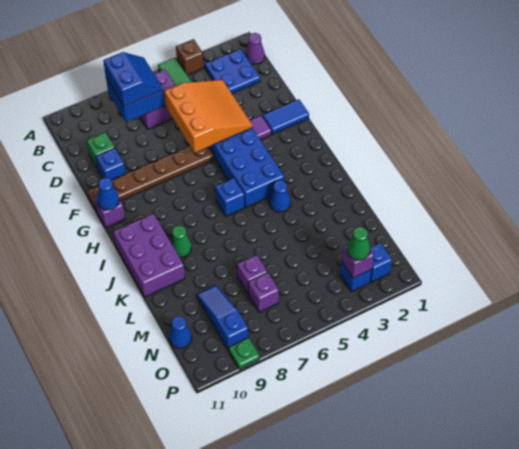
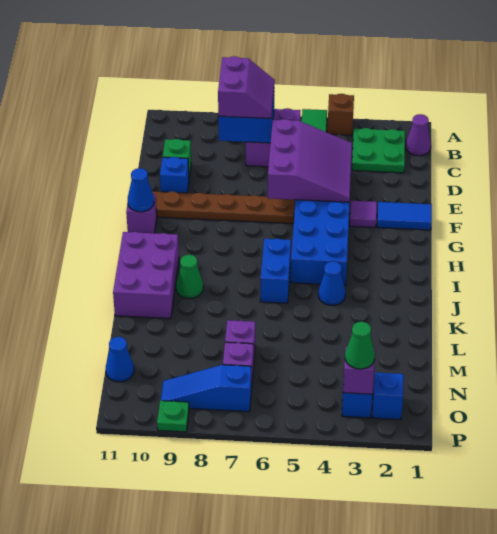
blue 2x2 plate [205,49,260,94] -> green 2x2 plate [352,128,405,173]
blue 2x2 slope [103,52,163,106] -> purple 2x2 slope [218,56,275,118]
orange 3x3 slope [164,80,252,153] -> purple 3x3 slope [268,119,352,202]
blue 1x1 brick [216,178,245,216] -> blue 1x2 brick [260,238,291,303]
blue 1x3 slope [197,285,248,350] -> blue 1x3 slope turned to [161,365,251,412]

